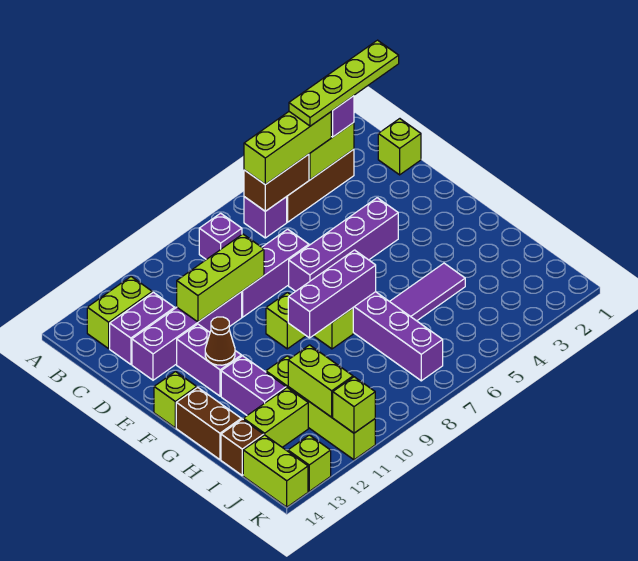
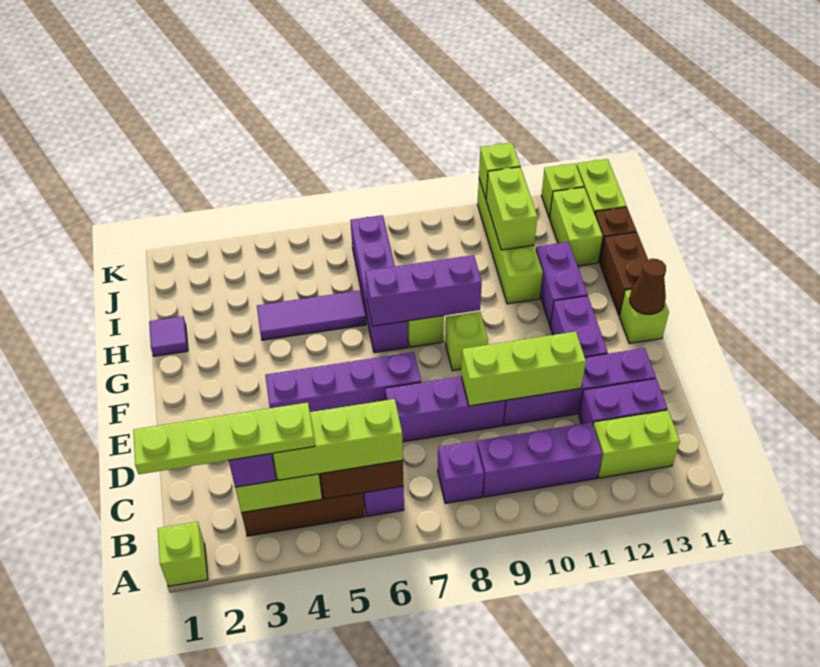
none -> purple 1x3 brick [477,422,602,497]
lime 1x1 brick [378,119,421,175] -> lime 1x1 brick moved to [158,522,208,586]
brown 1x1 cone [205,317,235,365] -> brown 1x1 cone moved to [629,259,666,314]
none -> purple 1x1 tile [149,316,188,356]
lime 1x2 brick [243,388,308,447] -> lime 1x2 brick turned to [550,187,603,266]

